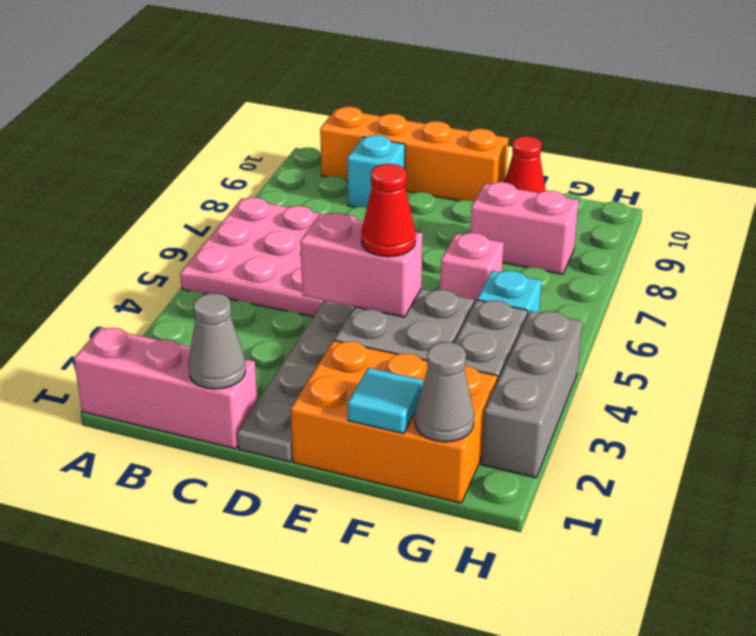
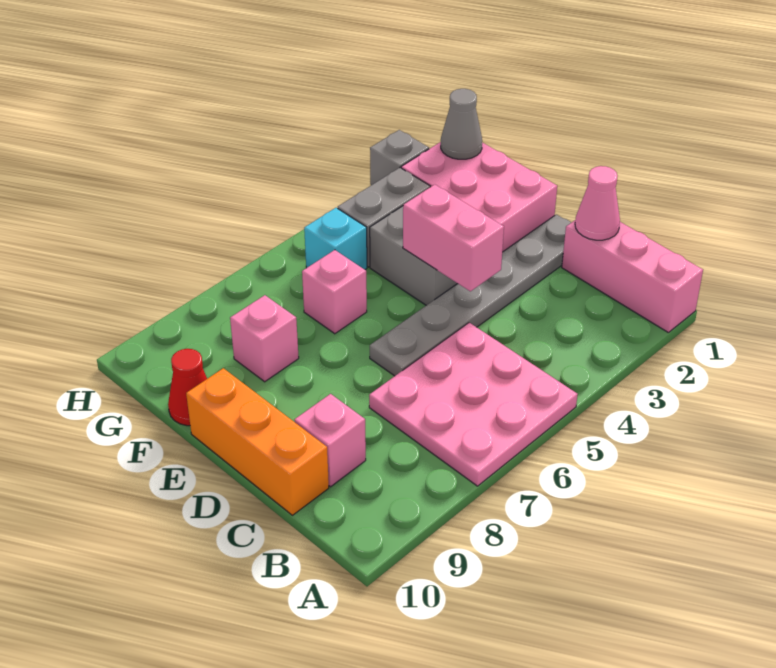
orange 1x4 brick [320,107,508,202] -> orange 1x3 brick [186,368,329,515]
grey 1x1 cone [189,293,246,389] -> pink 1x1 cone [575,166,620,240]
cyan 1x1 brick [347,135,405,208] -> pink 1x1 brick [294,394,366,487]
orange 2x3 brick [291,341,497,503] -> pink 2x3 brick [401,142,557,252]
red 1x1 cone [361,164,416,257] -> none
cyan 1x1 tile [348,368,423,434] -> none
pink 1x2 brick [470,182,579,274] -> pink 1x1 brick [230,295,299,382]
grey 1x3 brick [481,311,583,478] -> grey 1x1 brick [370,130,429,185]

